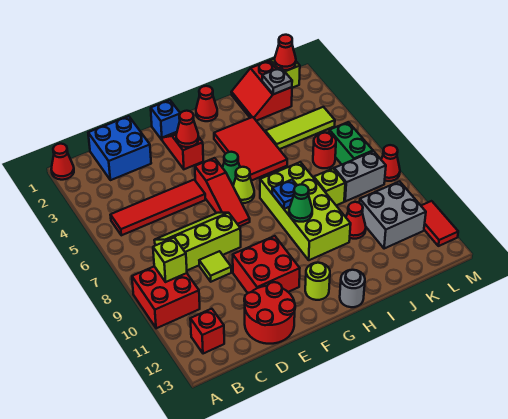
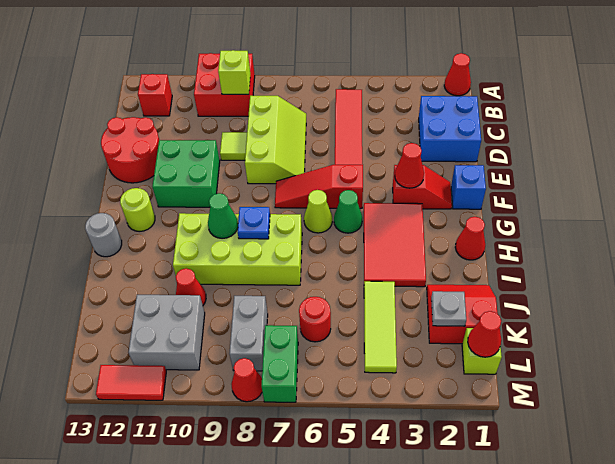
red 2x2 brick [233,236,300,293] -> green 2x2 brick [152,140,220,207]
red 2x3 tile [214,117,287,181] -> red 2x3 tile turned to [364,203,426,287]
lime 1x1 brick [314,169,345,205] -> none
green 1x2 brick [329,122,373,164] -> green 1x2 brick turned to [262,325,298,402]

